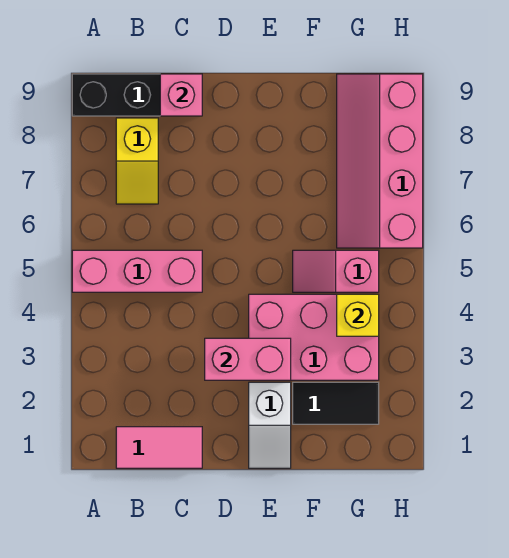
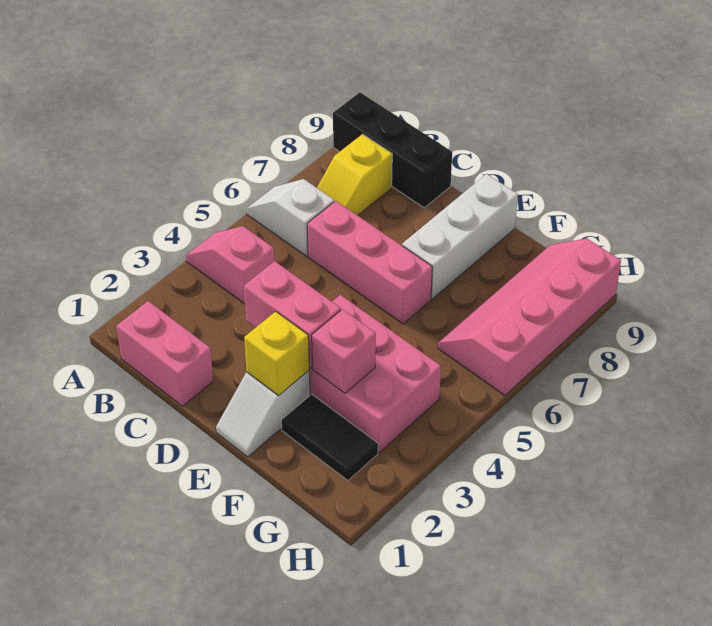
pink 1x3 brick [72,250,202,292] -> pink 1x3 brick moved to [307,201,432,324]
none -> white 1x2 slope [247,179,334,256]
pink 1x2 tile [116,427,202,468] -> pink 1x2 brick [117,301,213,406]
pink 1x1 brick [160,74,202,116] -> pink 1x1 brick moved to [312,309,376,393]
none -> white 1x3 brick [402,174,518,299]
pink 1x2 slope [293,250,379,292] -> pink 1x2 slope moved to [186,226,274,304]
yellow 1x1 brick [337,294,379,336] -> yellow 1x1 brick moved to [244,312,309,396]

